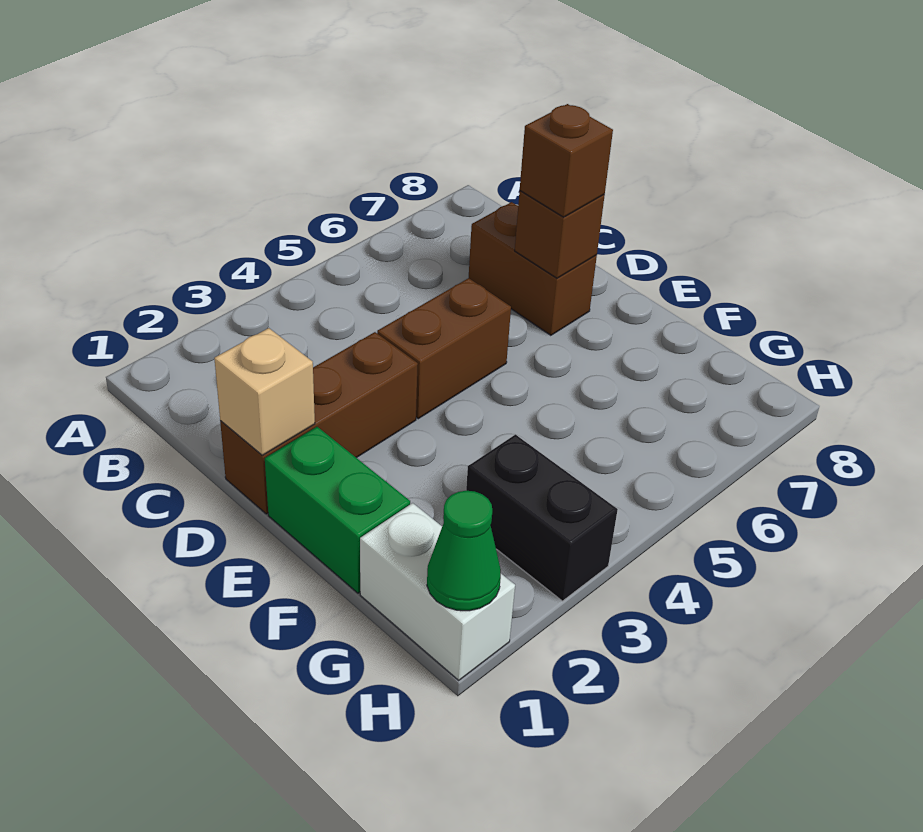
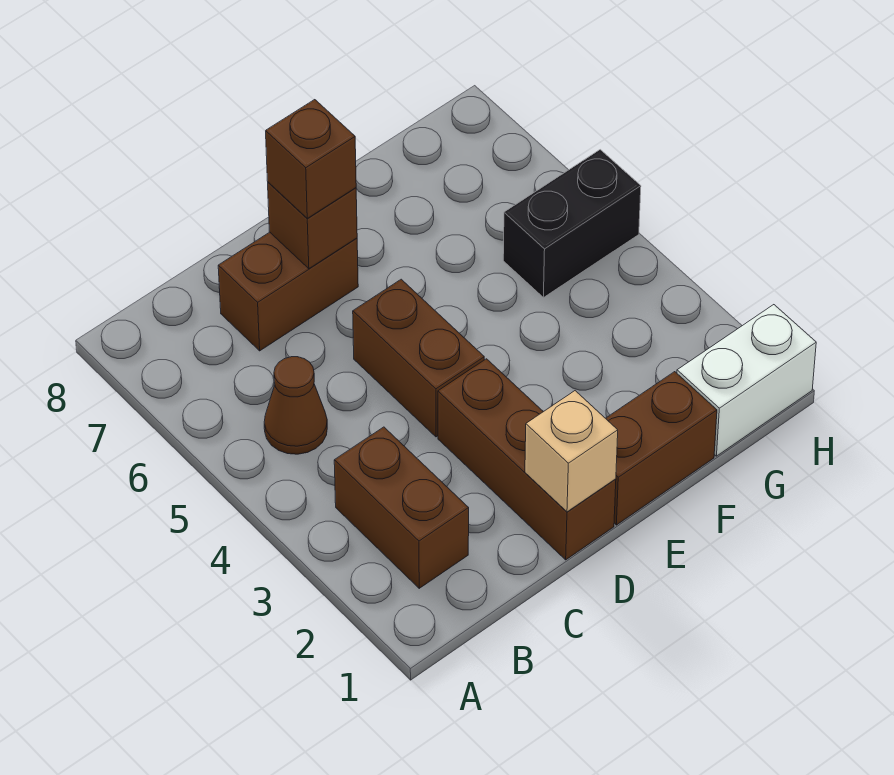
none -> brown 1x2 brick [334,427,469,588]
none -> brown 1x1 cone [264,357,327,454]
green 1x2 brick [265,427,410,593] -> brown 1x2 brick [606,372,717,525]
black 1x2 brick [466,435,618,601] -> black 1x2 brick moved to [503,150,641,297]
green 1x1 cone [427,491,501,611] -> none

